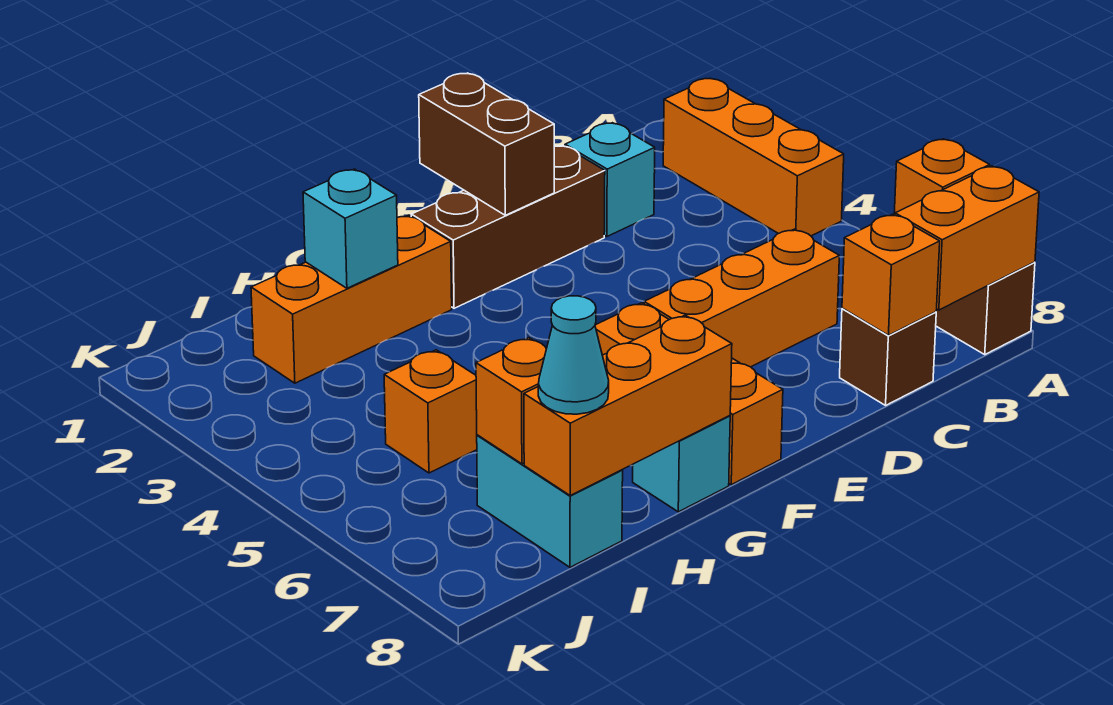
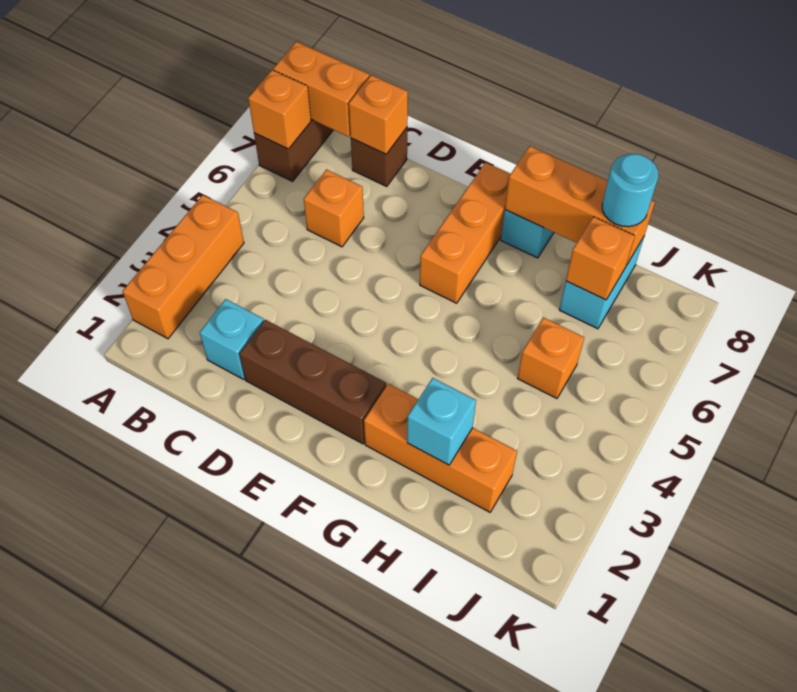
orange 1x3 brick [644,229,839,367] -> orange 1x1 brick [304,170,364,247]
brown 1x2 brick [419,73,554,215] -> none
cyan 1x1 cone [538,296,609,414] -> cyan 1x1 round brick [602,154,658,227]

